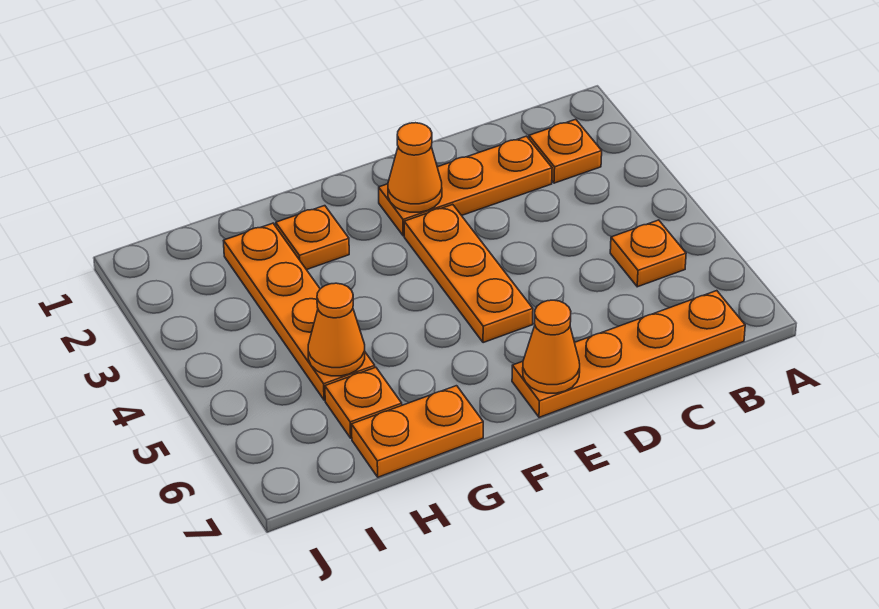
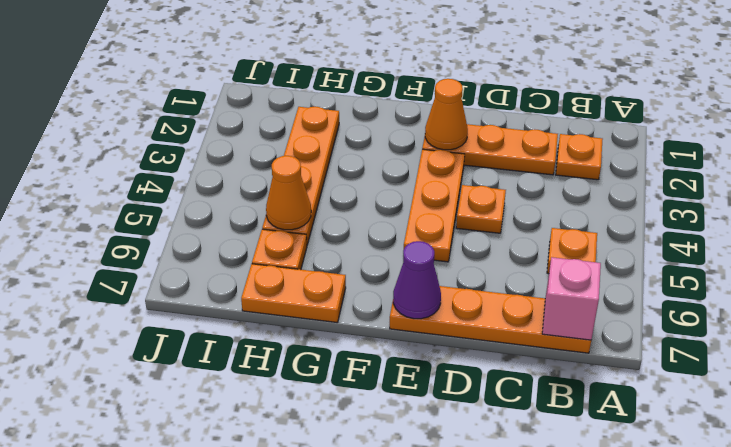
none -> pink 1x1 brick [542,257,601,340]
orange 1x1 cone [523,300,580,393] -> purple 1x1 cone [393,241,441,319]
orange 1x1 plate [276,206,349,270] -> orange 1x1 plate moved to [456,185,506,233]

